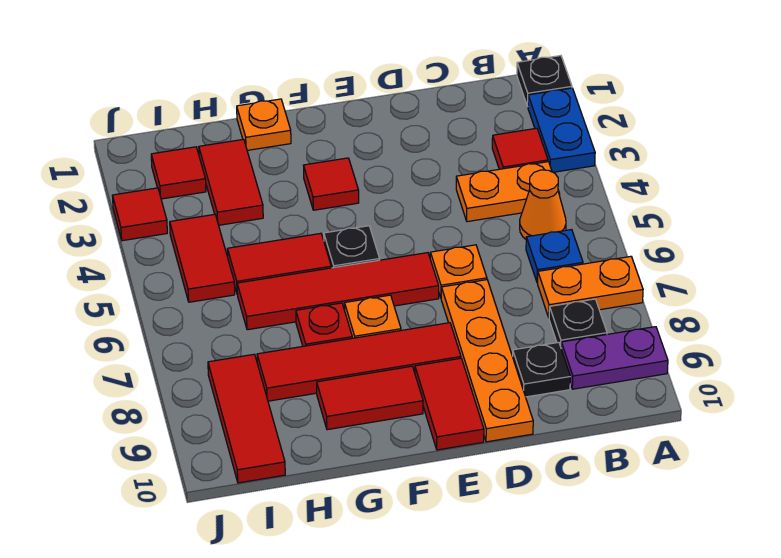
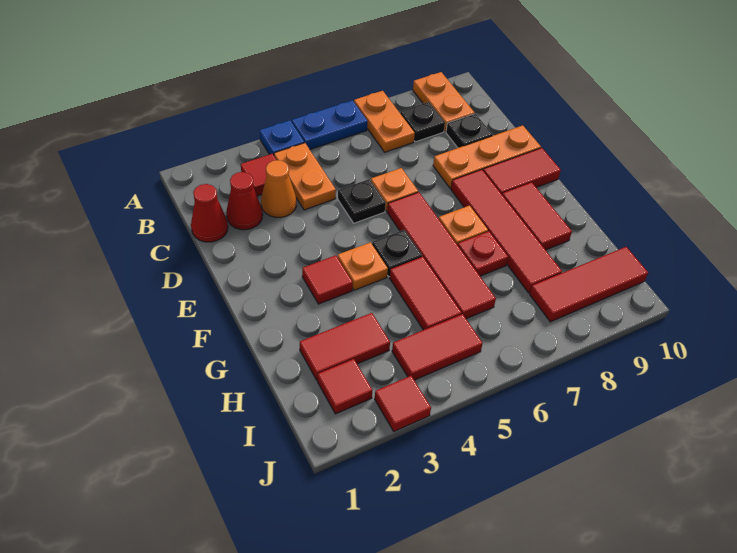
black 1x1 plate [517,56,572,106] -> black 1x1 plate moved to [338,179,386,223]
blue 1x2 plate [528,88,595,172] -> blue 1x2 plate moved to [292,100,368,149]
purple 1x2 plate [561,327,668,389] -> orange 1x2 plate [413,72,475,132]
orange 1x1 cone [520,170,566,239] -> orange 1x1 cone moved to [261,160,296,217]
blue 1x1 plate [526,230,583,283] -> blue 1x1 plate moved to [260,120,304,155]
none -> red 1x1 cone [191,184,228,242]
none -> red 1x1 cone [226,172,263,230]
orange 1x4 plate [441,280,533,442] -> orange 1x3 plate [433,125,541,188]
orange 1x1 plate [237,99,291,150] -> orange 1x1 plate moved to [338,242,388,290]

